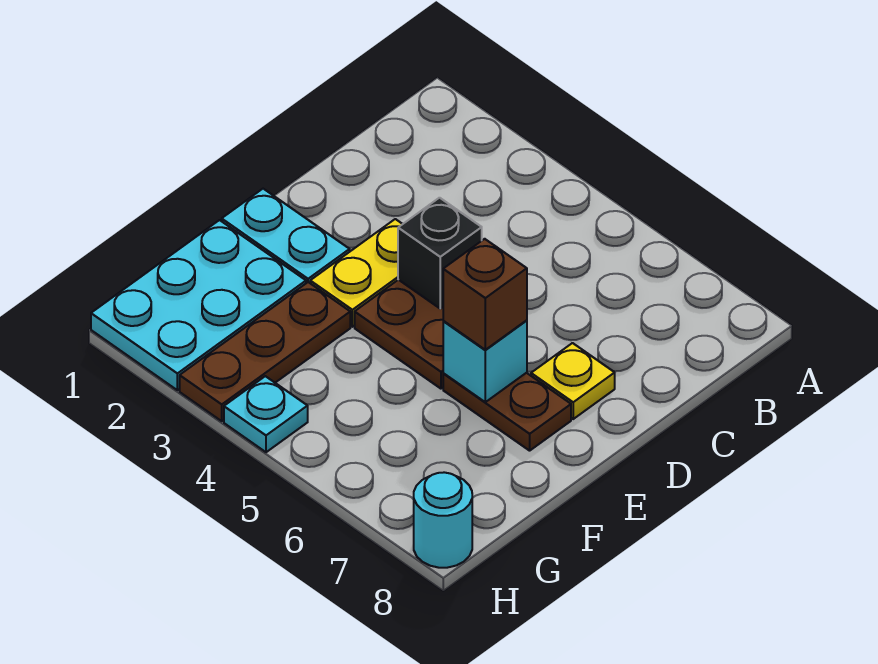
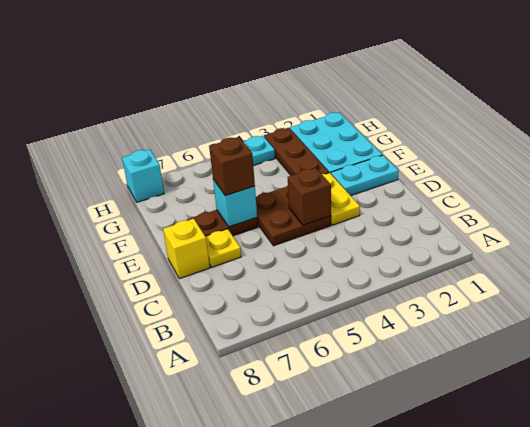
black 1x1 brick [398,198,482,309] -> brown 1x1 brick [288,168,331,225]
none -> yellow 1x1 brick [163,219,210,279]
cyan 1x1 round brick [414,472,472,568] -> cyan 1x1 brick [122,149,164,202]

